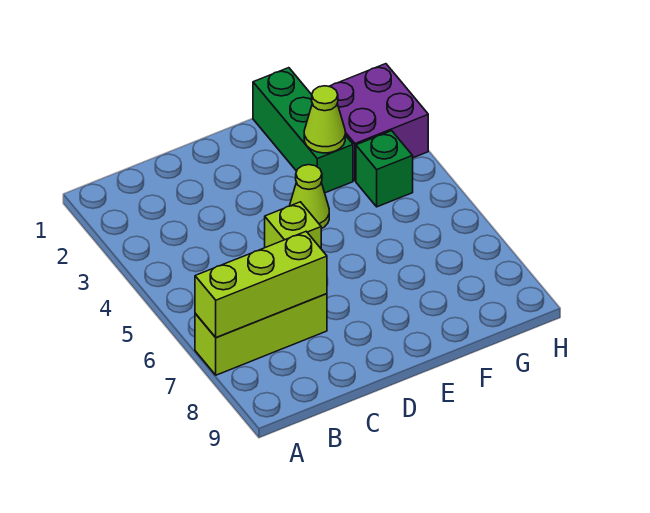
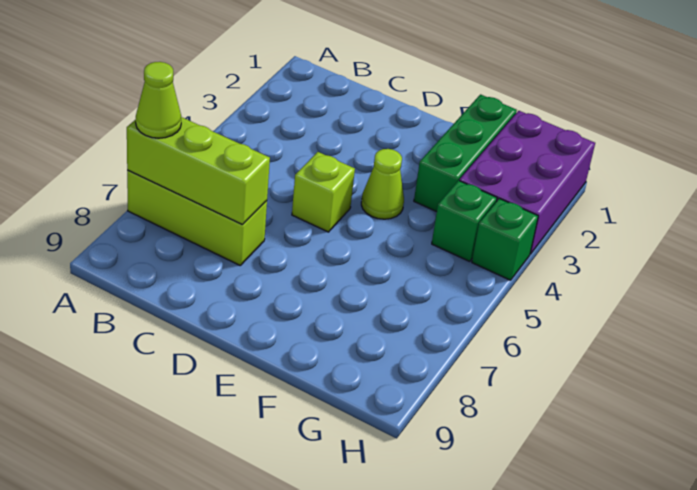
lime 1x1 cone [304,86,345,153] -> lime 1x1 cone moved to [136,62,181,138]
purple 2x2 brick [329,64,428,181] -> purple 2x3 brick [459,111,595,254]
none -> green 1x1 brick [472,199,538,280]

